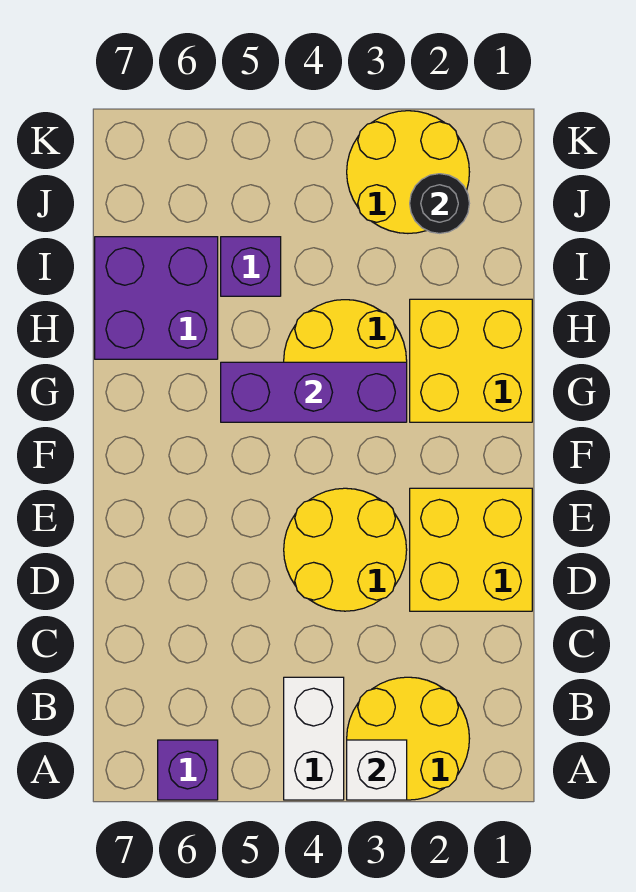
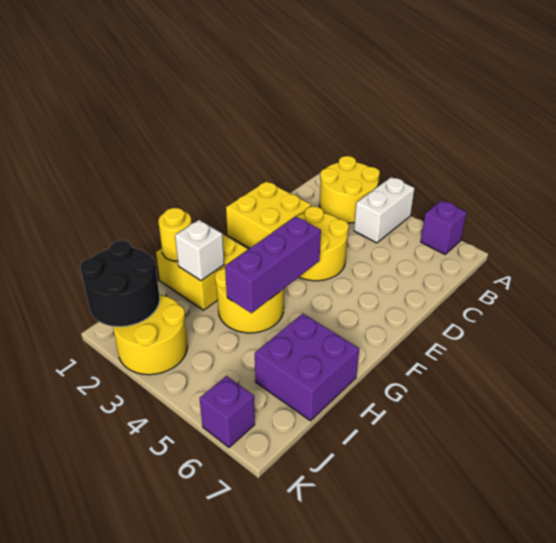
white 1x1 brick [347,740,407,800] -> white 1x1 brick moved to [175,220,224,281]
purple 1x3 brick [221,362,407,422] -> purple 1x3 brick turned to [225,216,321,313]
none -> yellow 1x1 round brick [158,208,192,261]
purple 1x1 brick [221,237,281,296] -> purple 1x1 brick moved to [200,376,255,447]
black 1x1 round brick [410,174,469,233] -> black 2x2 round brick [80,240,160,327]

